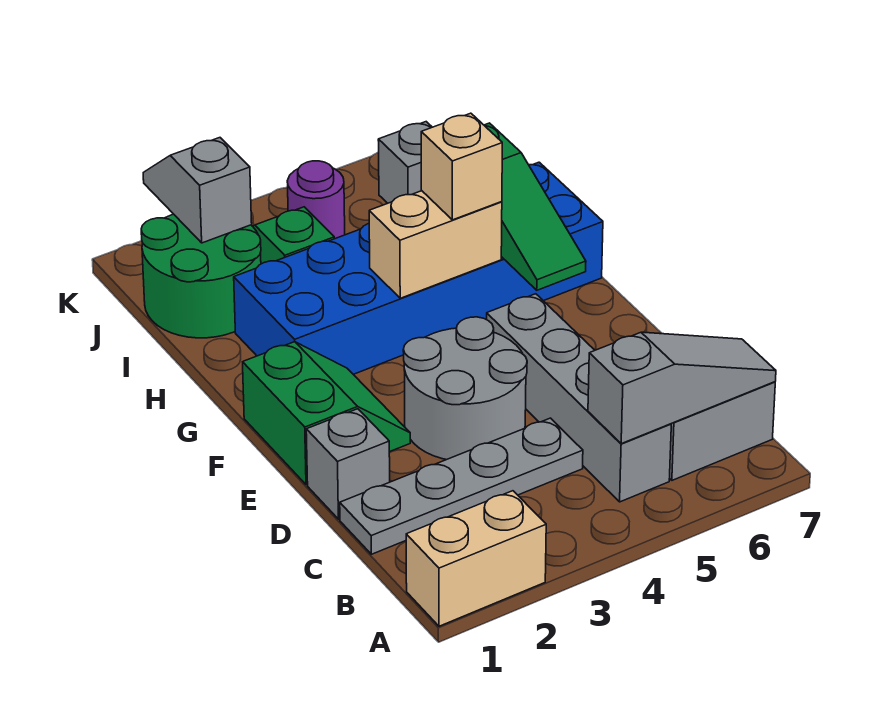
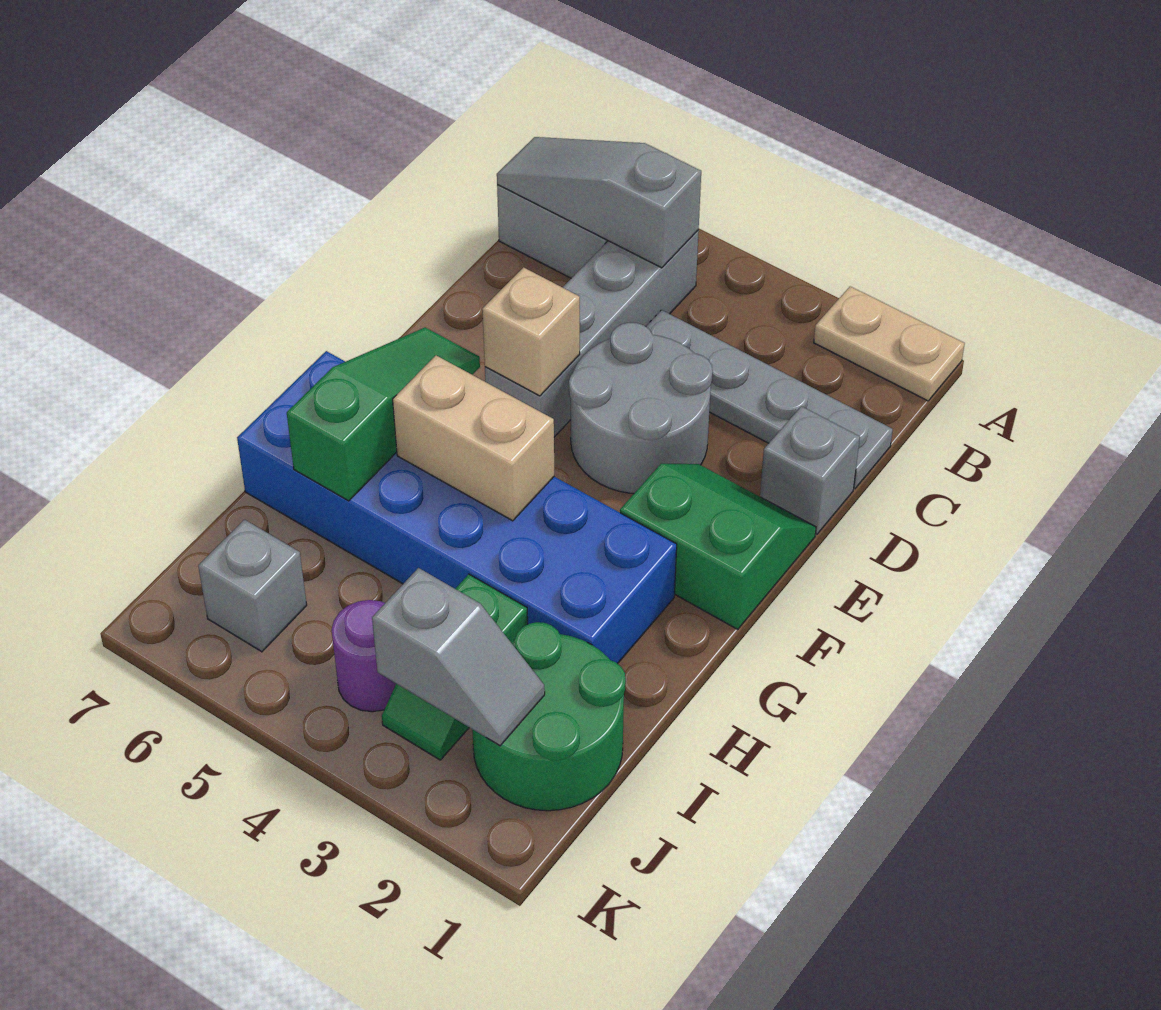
tan 1x2 brick [406,491,546,626] -> tan 1x2 plate [814,286,965,401]
green 2x2 slope [243,342,410,485] -> green 2x2 slope turned to [620,464,816,629]
tan 1x1 brick [421,113,502,220] -> tan 1x1 brick moved to [482,267,580,396]
grey 1x2 slope [143,138,252,243] -> grey 1x2 slope turned to [372,568,545,746]

